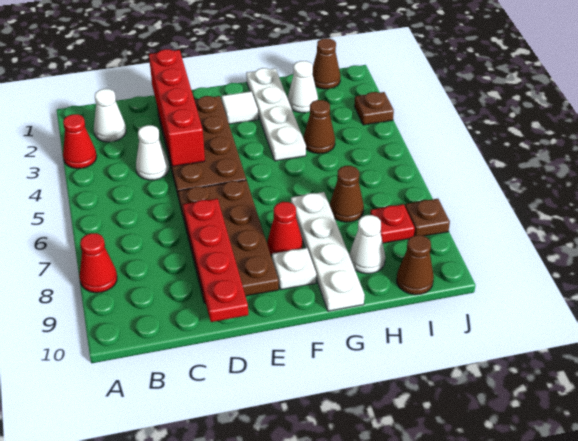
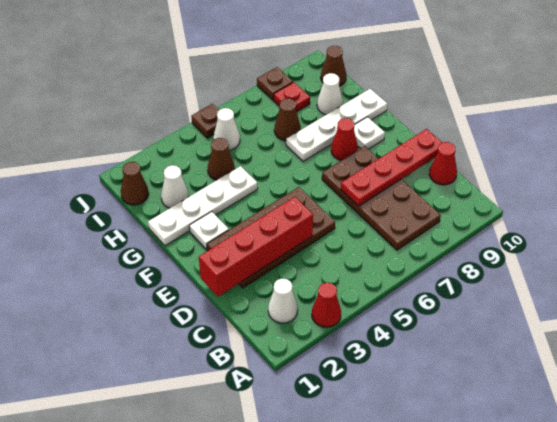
red 1x1 cone [80,233,117,293] -> red 1x1 cone moved to [429,142,457,185]
white 1x1 cone [136,125,169,180] -> white 1x1 cone moved to [213,108,240,150]
brown 2x4 plate [178,180,279,303] -> brown 2x4 plate turned to [322,146,441,250]
white 1x1 tile [221,91,258,124] -> white 1x1 plate [189,212,229,250]
brown 1x1 plate [354,92,394,125] -> brown 1x1 plate moved to [191,104,219,138]

